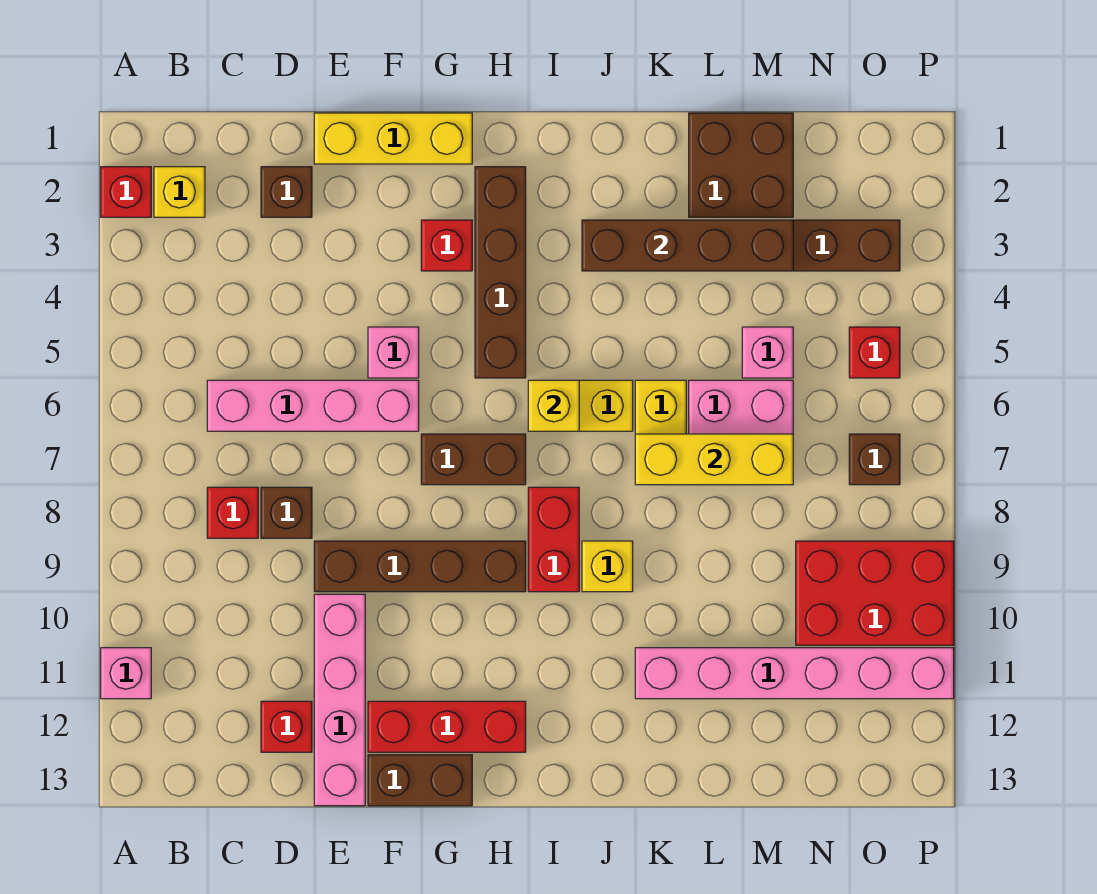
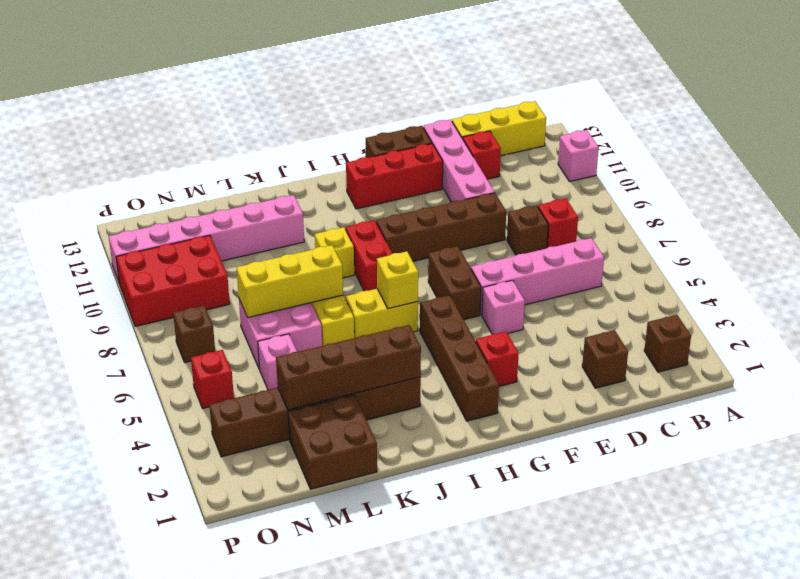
red 1x1 brick [101,167,151,217] -> none
yellow 1x1 brick [154,167,205,217] -> brown 1x1 brick [644,315,691,372]
yellow 1x3 brick [314,113,472,164] -> yellow 1x3 brick moved to [452,101,546,156]
brown 1x2 brick [421,434,526,485] -> brown 1x2 brick turned to [428,246,481,320]

